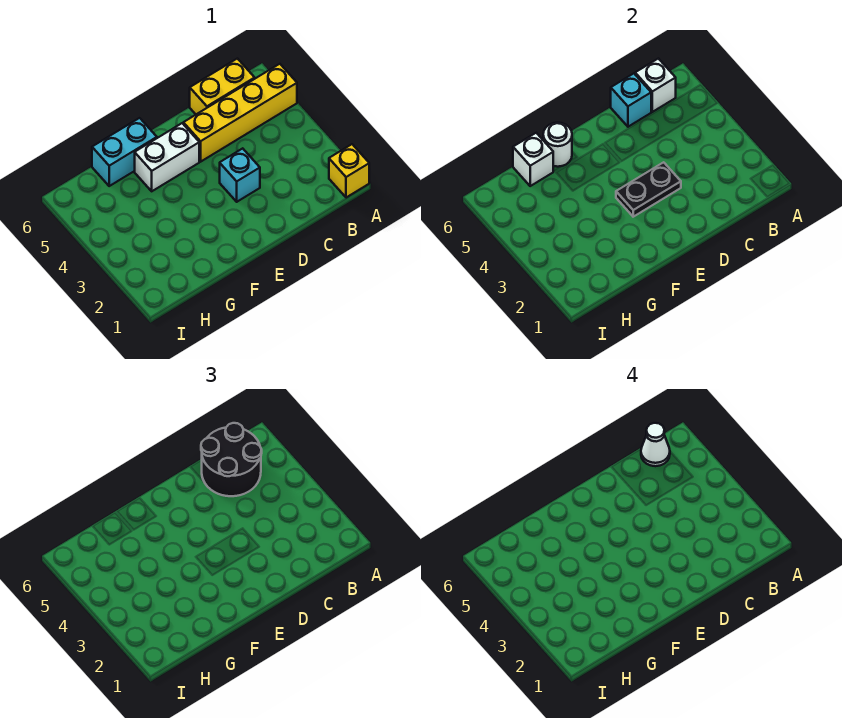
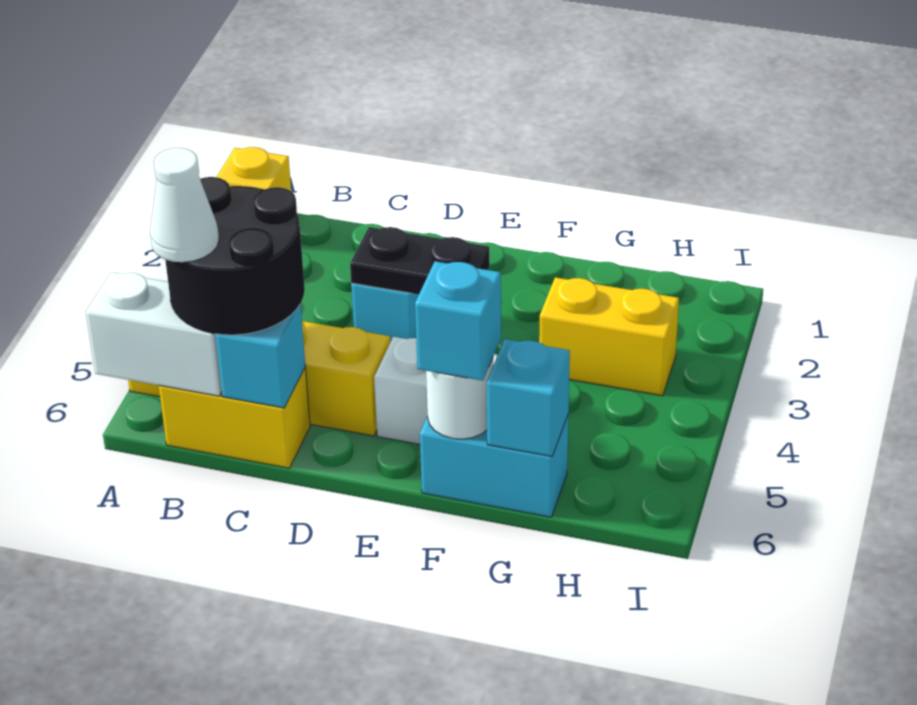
white 1x1 brick [635,59,676,112] -> white 1x2 brick [86,272,222,396]
none -> cyan 1x1 brick [415,261,501,381]
none -> yellow 1x2 brick [539,277,679,396]
white 1x1 brick [513,133,553,186] -> cyan 1x1 brick [487,339,570,457]

